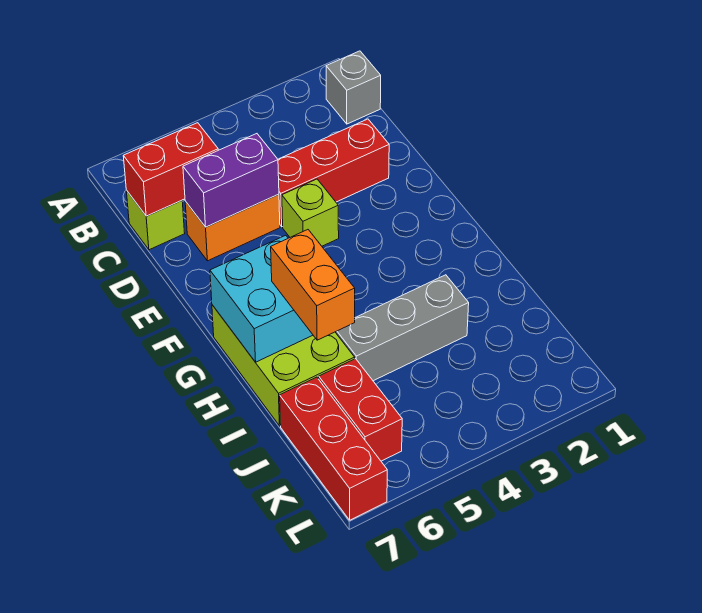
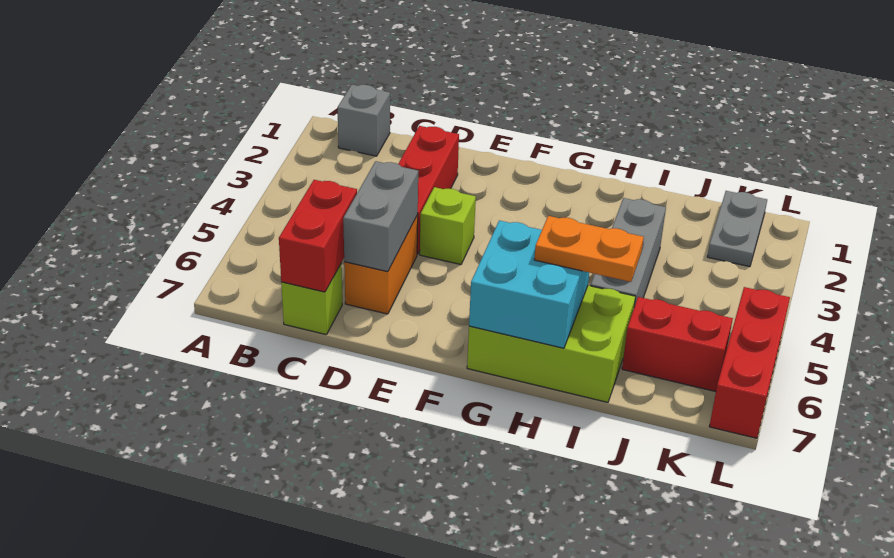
purple 1x2 brick [183,134,279,227] -> grey 1x2 brick [343,161,418,272]
orange 1x2 brick [271,230,355,340] -> orange 1x2 plate [534,216,644,282]
red 1x3 brick [280,377,387,520] -> red 1x3 brick turned to [709,287,790,438]
none -> grey 1x2 plate [707,191,767,267]

